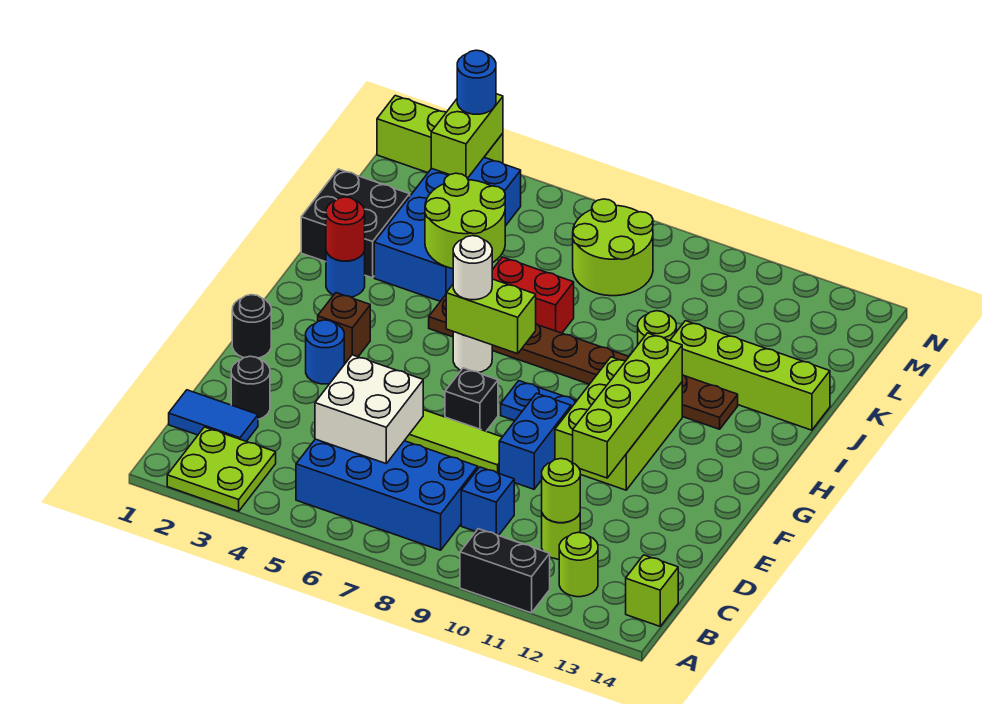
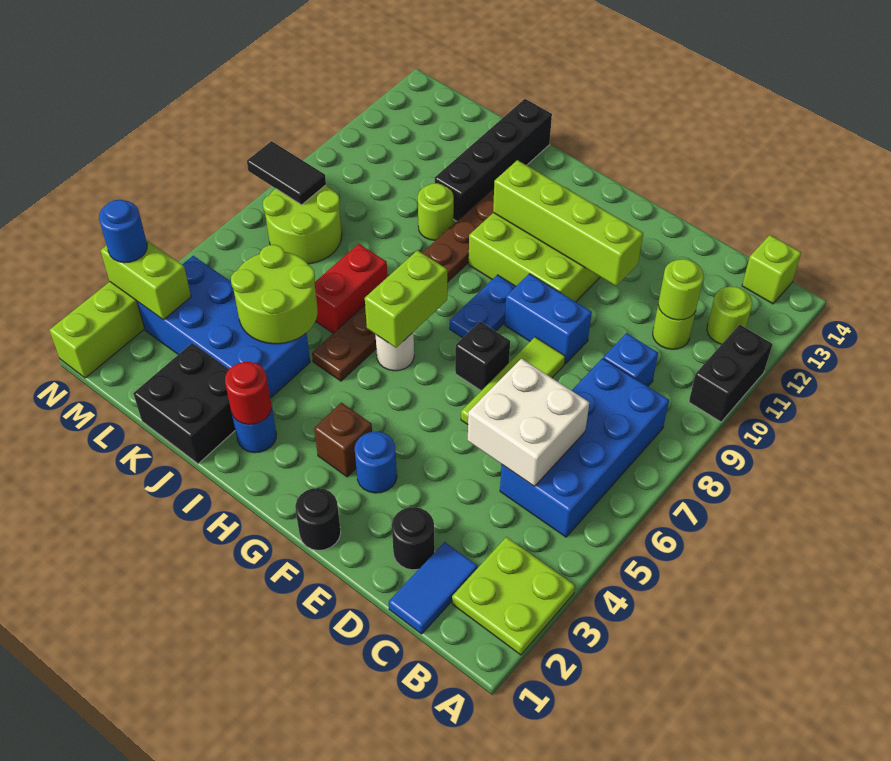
white 1x1 round brick [453,236,492,300] -> none
lime 1x4 brick [670,321,830,430] -> black 1x4 brick [435,99,552,221]
none -> black 1x2 tile [247,141,326,205]

